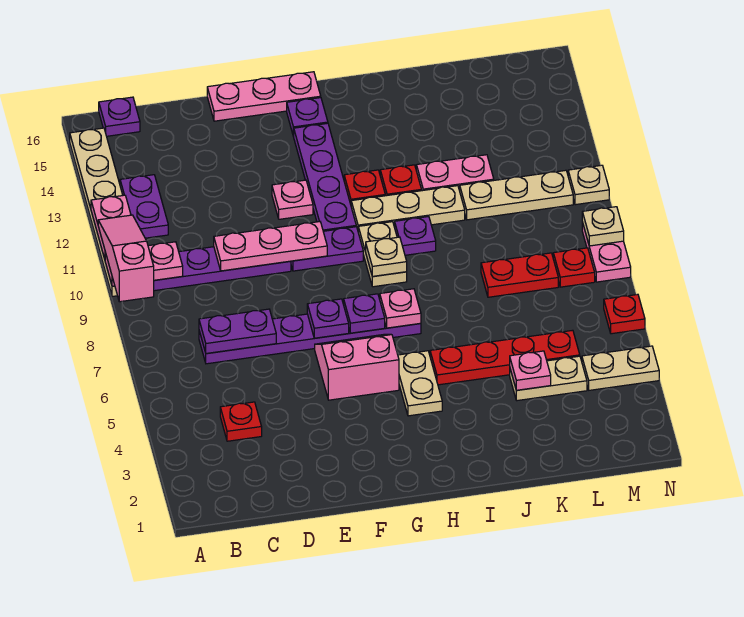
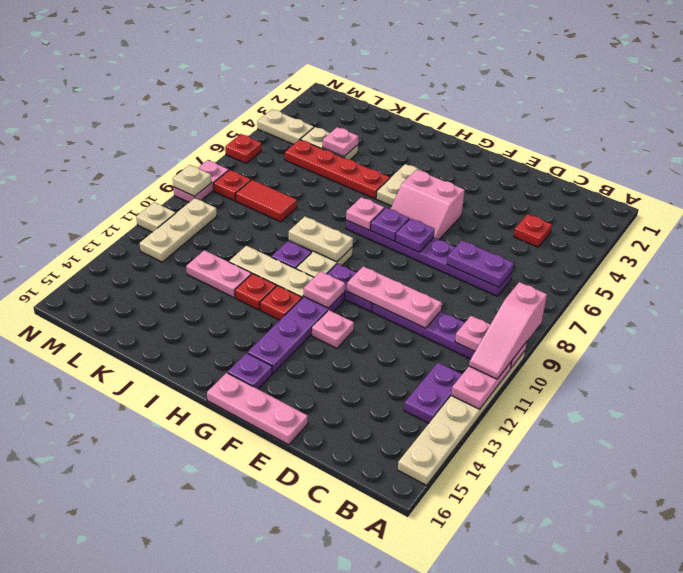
purple 1x1 plate [99,97,140,136] -> none
none -> pink 1x1 plate [304,271,345,308]
tan 1x1 plate [366,237,407,276] -> tan 1x2 plate [289,217,353,262]
red 1x2 plate [481,253,558,297] -> red 1x2 tile [236,180,297,222]
tan 1x3 plate [460,170,573,220] -> tan 1x3 plate turned to [140,198,217,262]

